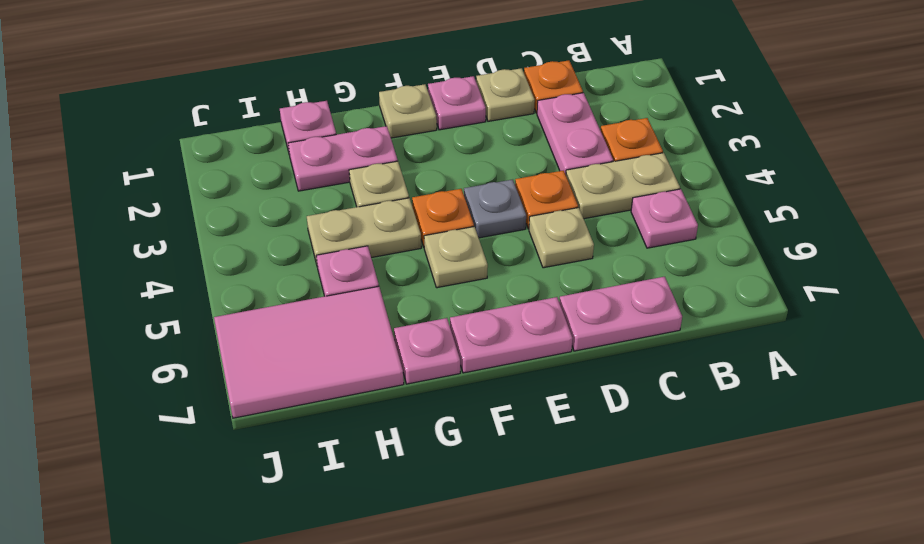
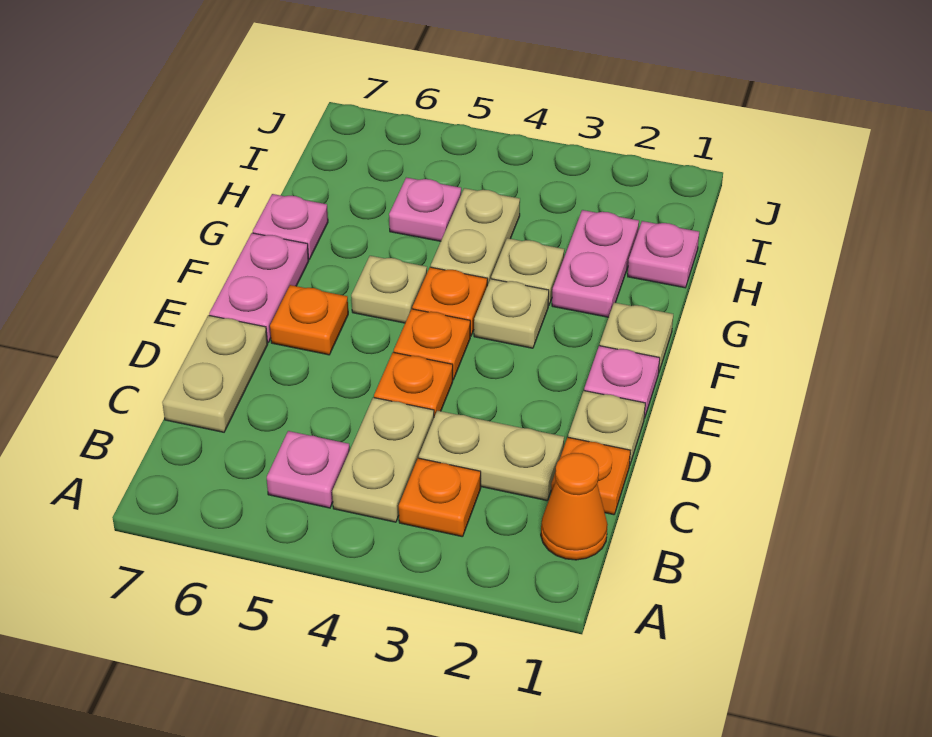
none -> orange 1x1 cone [541,453,608,560]
pink 1x2 plate [537,93,613,175] -> tan 1x2 plate [419,411,564,500]
pink 1x2 plate [559,277,682,351] -> tan 1x2 plate [162,315,268,432]
tan 1x1 plate [529,208,594,268] -> tan 1x1 plate moved to [474,279,549,348]
grey 1x1 plate [464,180,526,238] -> orange 1x1 plate [394,309,470,380]
none -> orange 1x1 plate [270,285,348,355]
pink 2x3 tile [214,286,404,418] -> none

